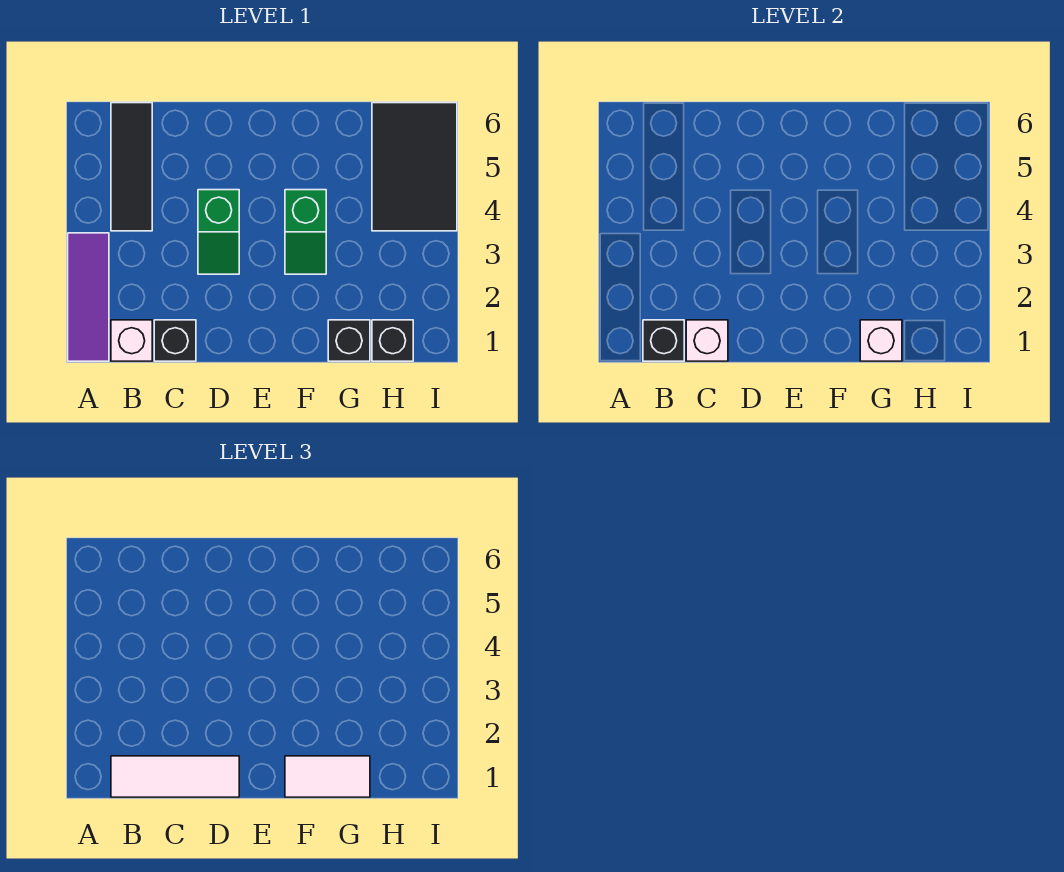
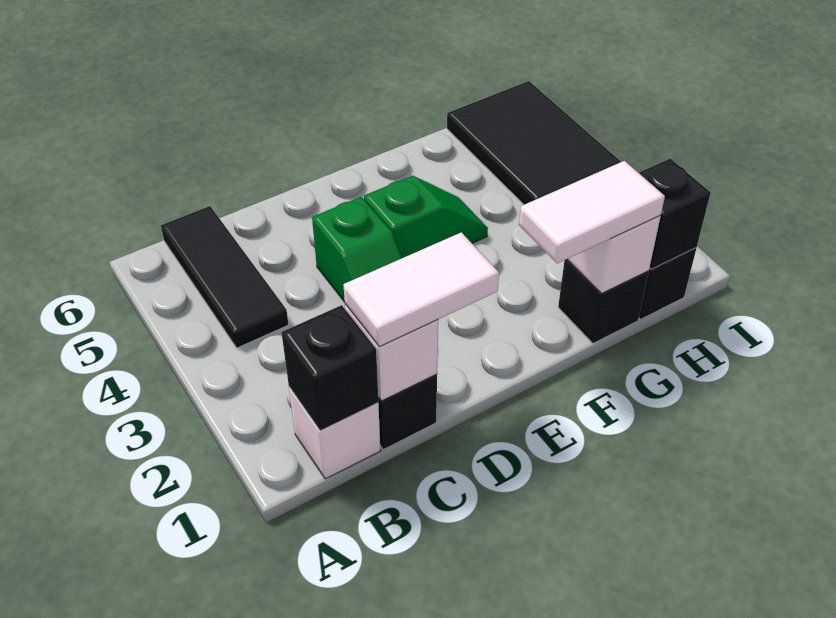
purple 1x3 tile [68,233,109,361] -> none
white 1x3 tile [111,756,239,797] -> white 1x2 tile [343,232,499,347]
green 1x2 slope [285,190,326,274] -> green 1x2 slope turned to [364,176,488,258]
none -> black 1x1 brick [639,159,711,269]

